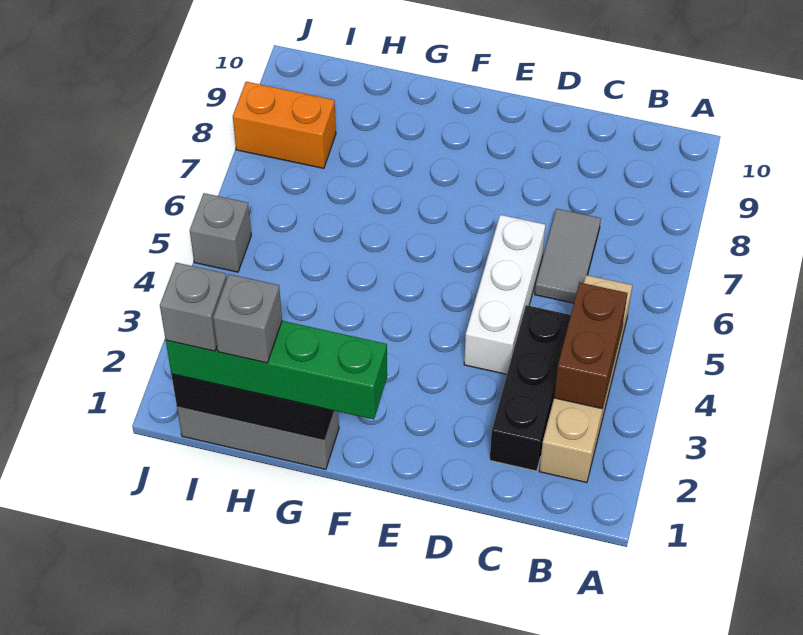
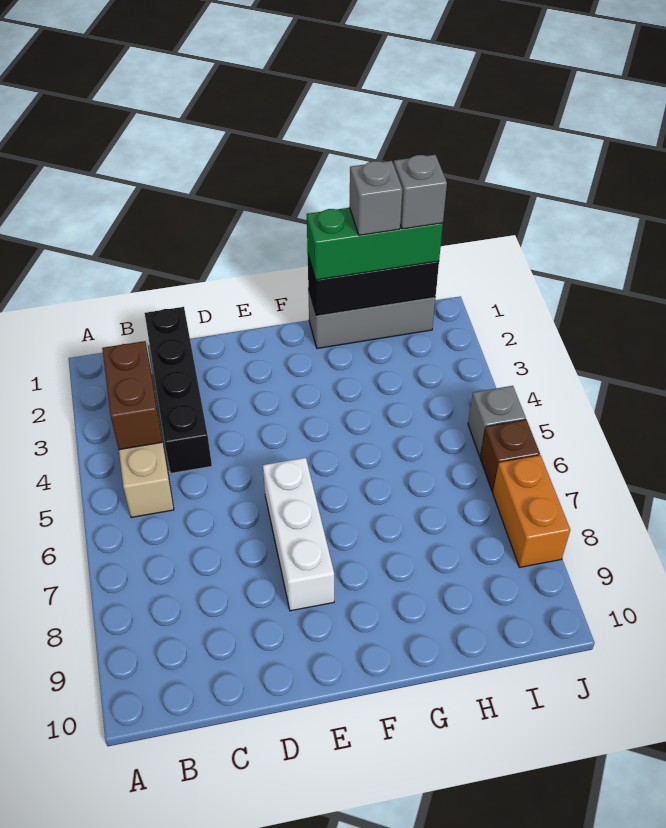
black 1x3 brick [490,305,571,471] -> black 1x4 brick [145,307,212,473]
grey 1x2 tile [535,209,601,303] -> none
white 1x3 brick [464,215,545,374] -> white 1x3 brick moved to [263,458,334,611]
green 1x4 brick [166,321,387,420] -> green 1x3 brick [307,208,443,280]
orange 1x2 brick [233,82,336,168] -> orange 1x2 brick turned to [493,455,570,567]
none -> brown 1x1 brick [480,420,540,492]

